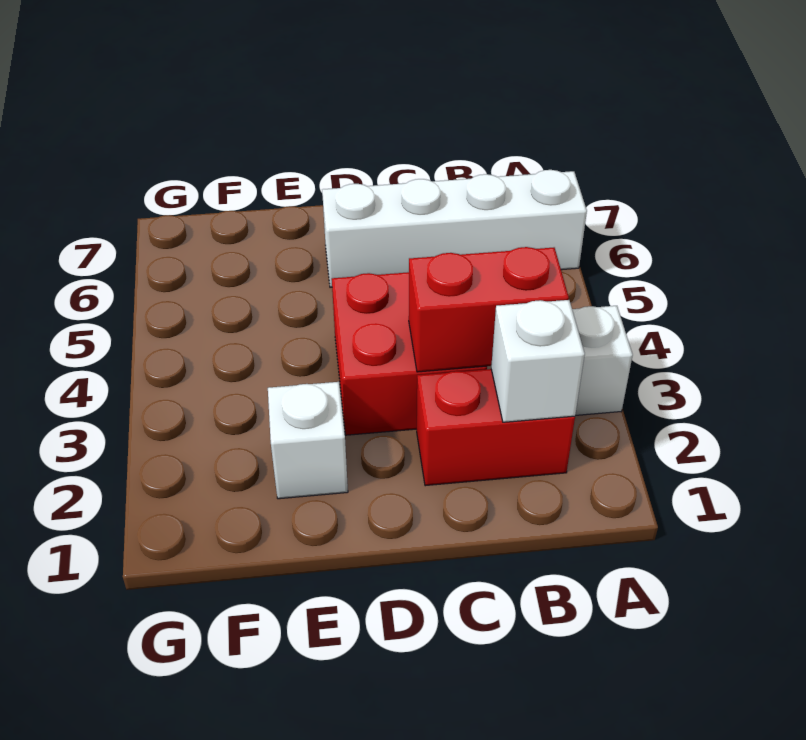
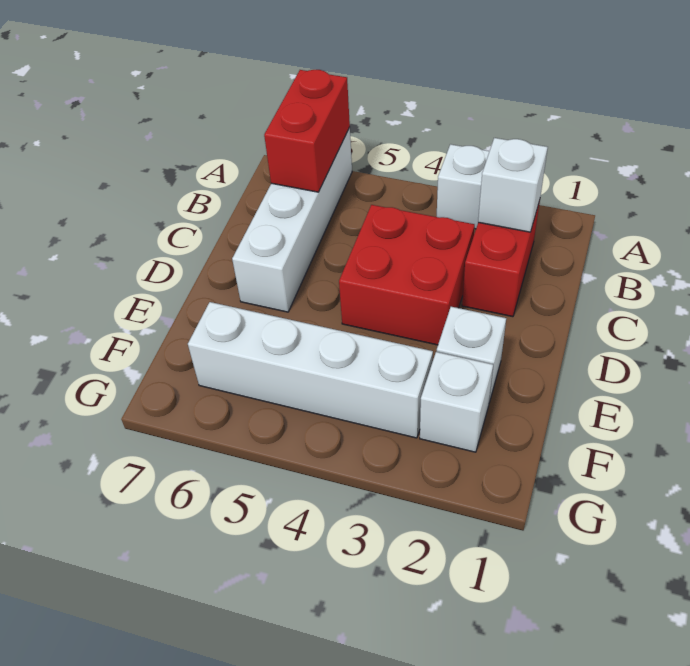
red 1x2 brick [409,247,569,372] -> red 1x2 brick moved to [264,70,350,192]
none -> white 1x1 brick [420,352,493,452]
none -> white 1x4 brick [188,302,433,438]

